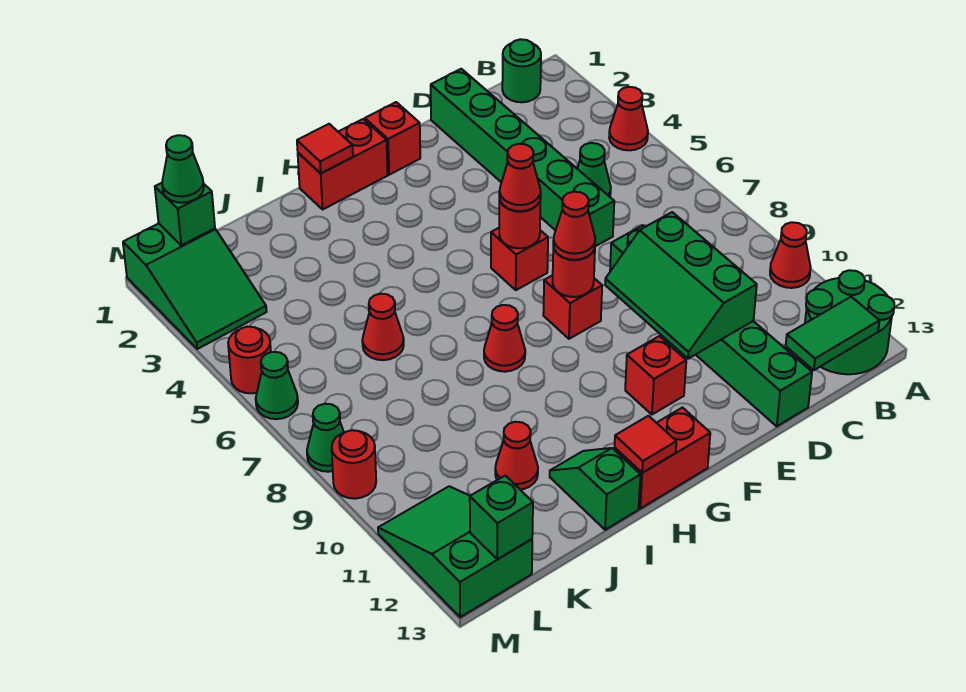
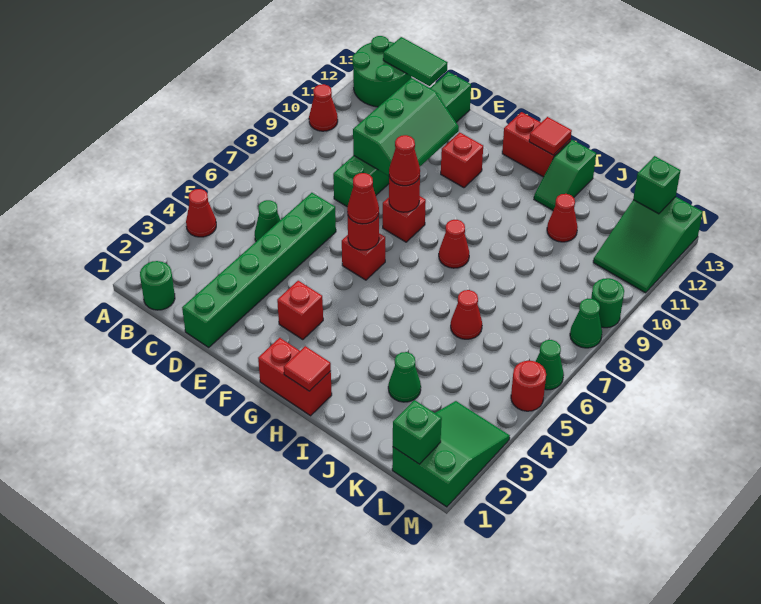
red 1x1 brick [365,102,420,175] -> red 1x1 brick moved to [277,281,323,340]
green 1x1 cone [162,135,204,203] -> green 1x1 cone moved to [388,352,421,402]
red 1x1 round brick [332,430,376,499] -> green 1x1 round brick [591,278,624,328]

